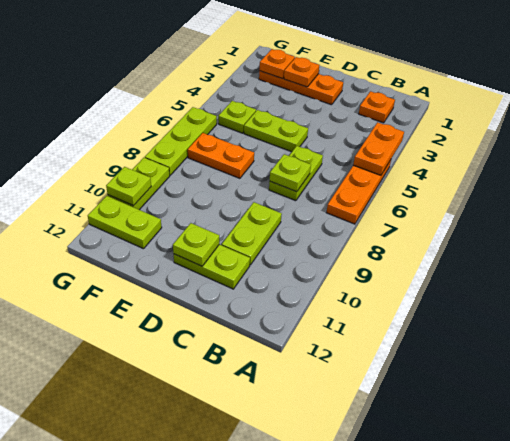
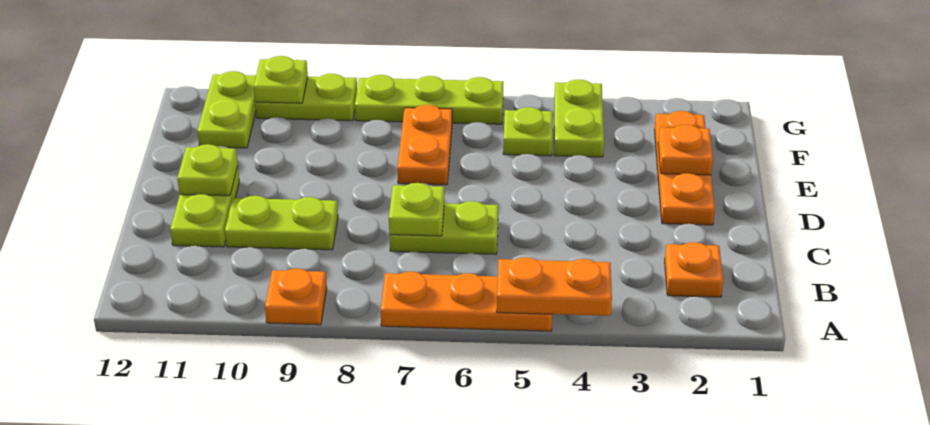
lime 1x2 plate [244,110,308,152] -> lime 1x2 plate moved to [554,79,604,157]
orange 1x1 plate [259,49,295,78] -> orange 1x1 plate moved to [265,268,327,325]

